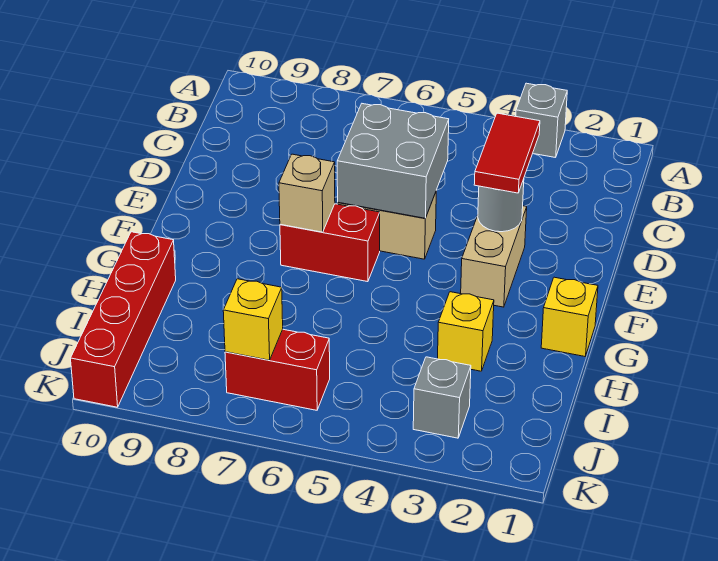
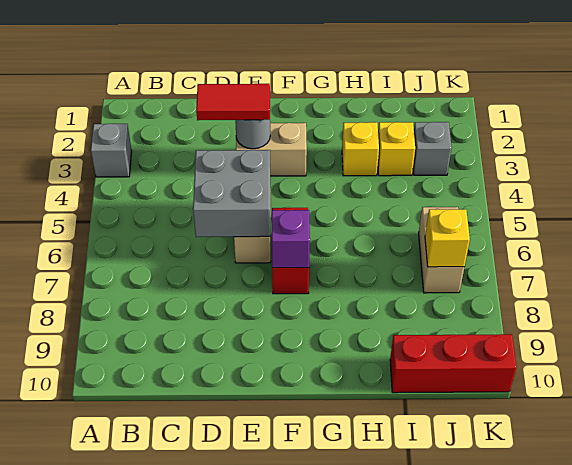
tan 1x1 brick [279,154,335,232] -> purple 1x1 brick [272,210,310,268]
yellow 1x1 brick [541,277,598,356] -> yellow 1x1 brick moved to [378,122,415,176]
red 1x4 brick [71,232,176,407] -> red 1x3 brick [390,334,516,393]
red 1x2 brick [225,329,330,410] -> tan 1x2 brick [419,207,464,293]

